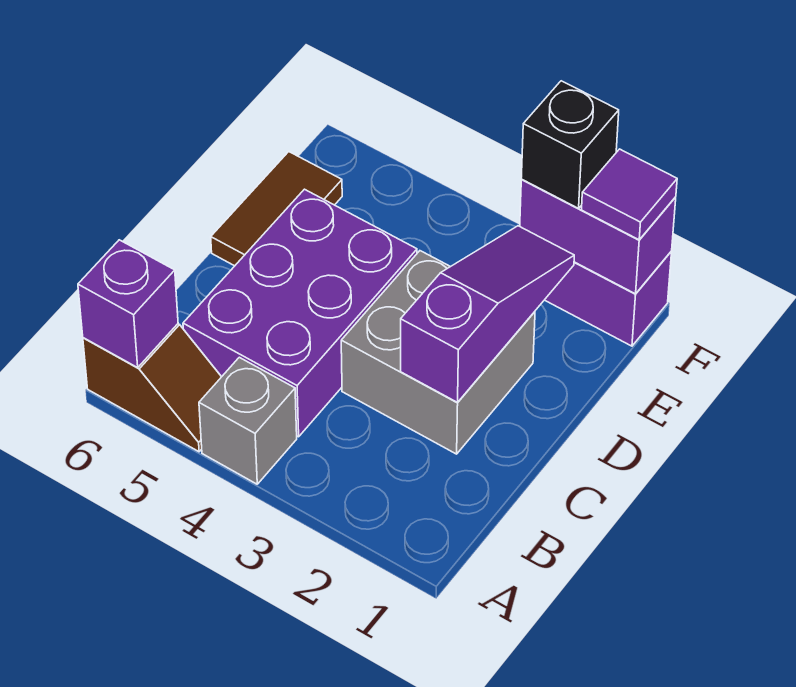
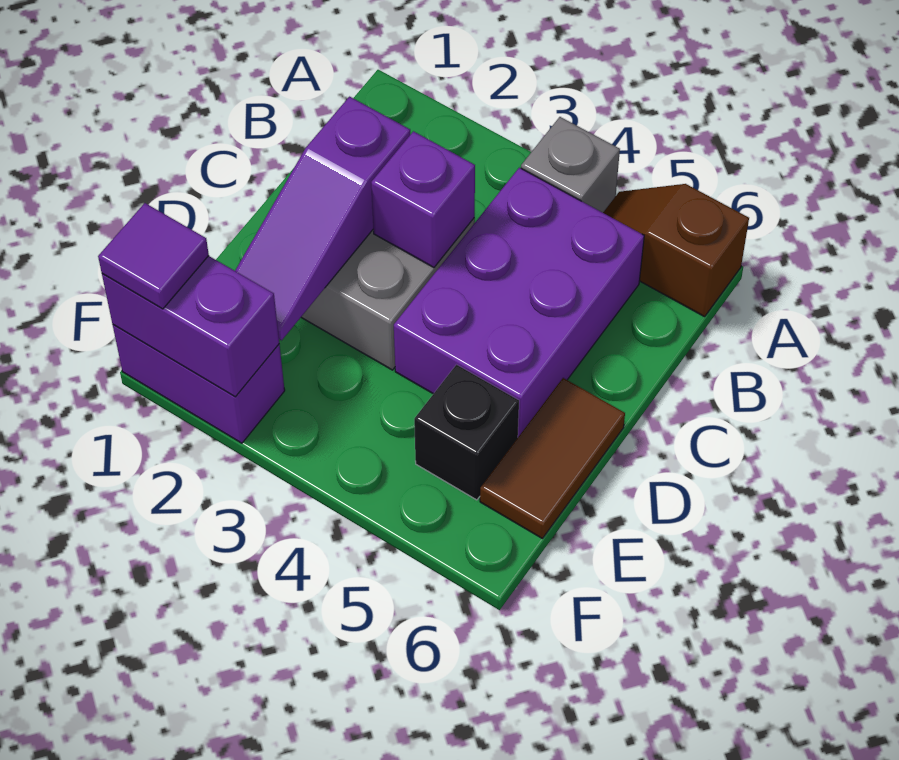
purple 1x1 brick [78,240,178,368] -> purple 1x1 brick moved to [371,131,475,268]
black 1x1 brick [521,81,619,208] -> black 1x1 brick moved to [414,365,519,500]

